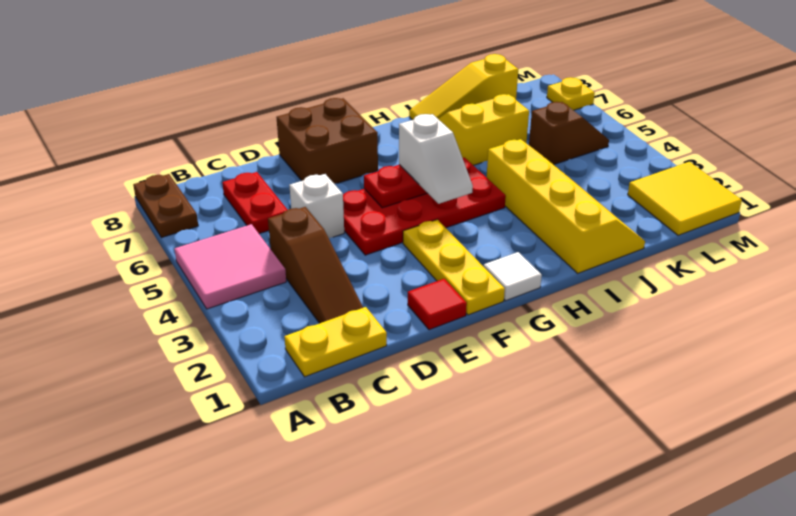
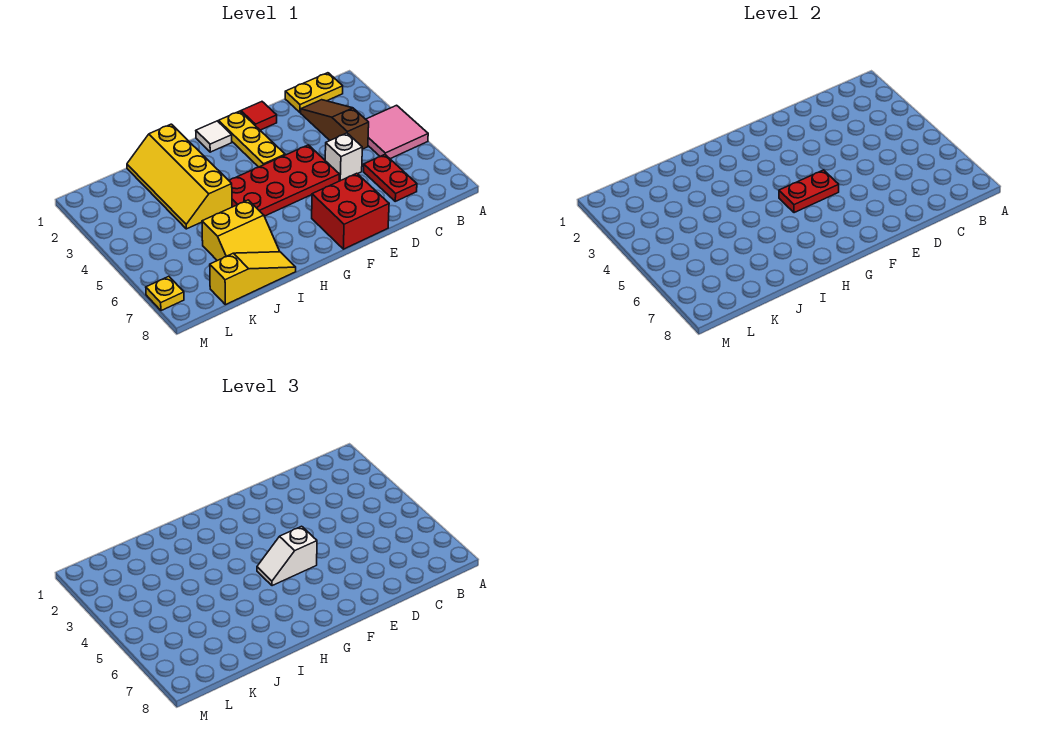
brown 1x2 plate [133,174,198,238] -> none
brown 2x2 brick [276,98,378,184] -> red 2x2 brick [312,173,389,249]
white 1x2 slope [399,114,473,204] -> white 1x2 slope turned to [257,526,317,586]
brown 1x2 slope [529,102,609,164] -> none
yellow 2x2 tile [628,162,742,235] -> none

